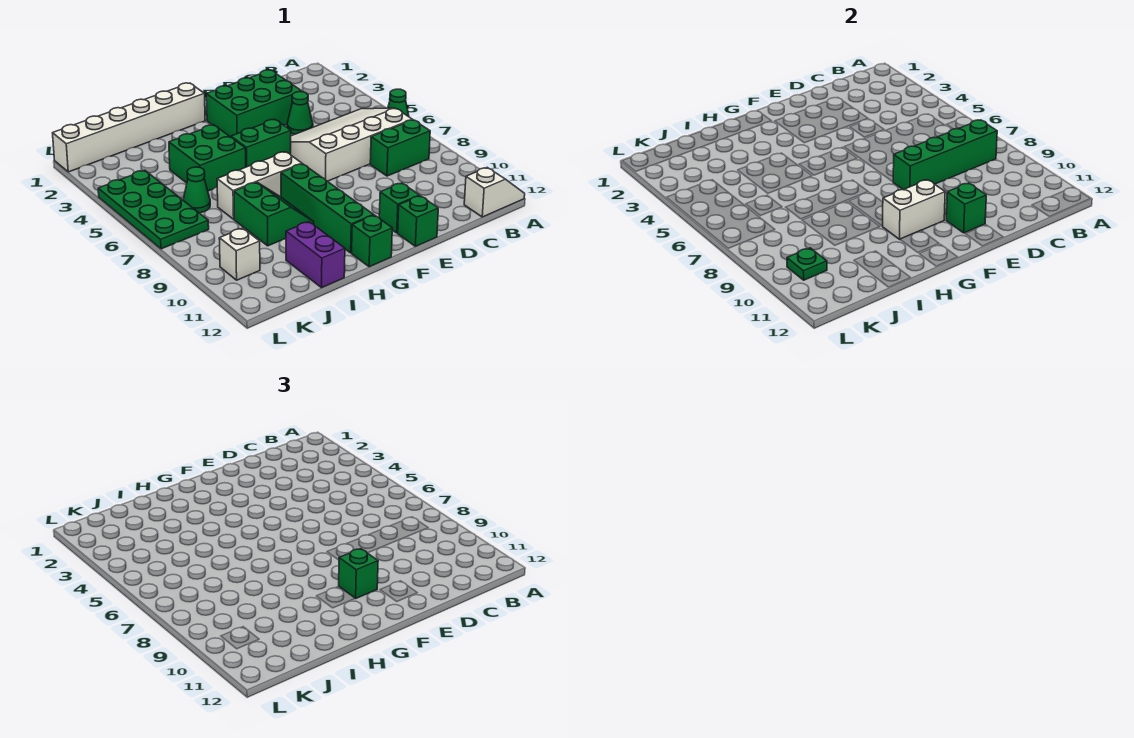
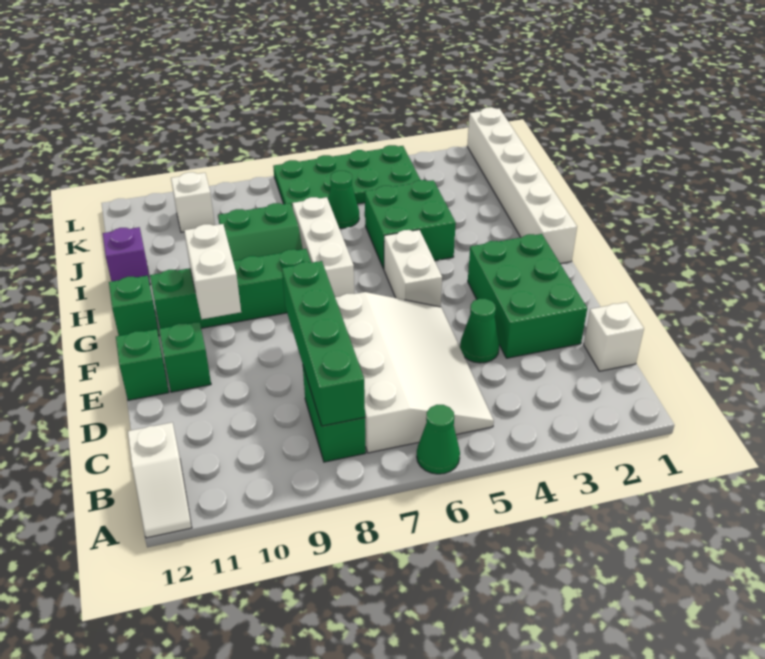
none -> white 1x1 brick [584,302,644,371]
green 1x1 brick [946,183,986,233] -> none
green 1x2 brick [231,120,291,167] -> white 1x2 brick [384,230,442,307]
green 1x1 brick [339,549,378,599] -> none
purple 1x2 brick [286,222,345,288] -> purple 1x1 brick [103,227,150,284]
green 1x1 plate [787,248,827,280] -> none

